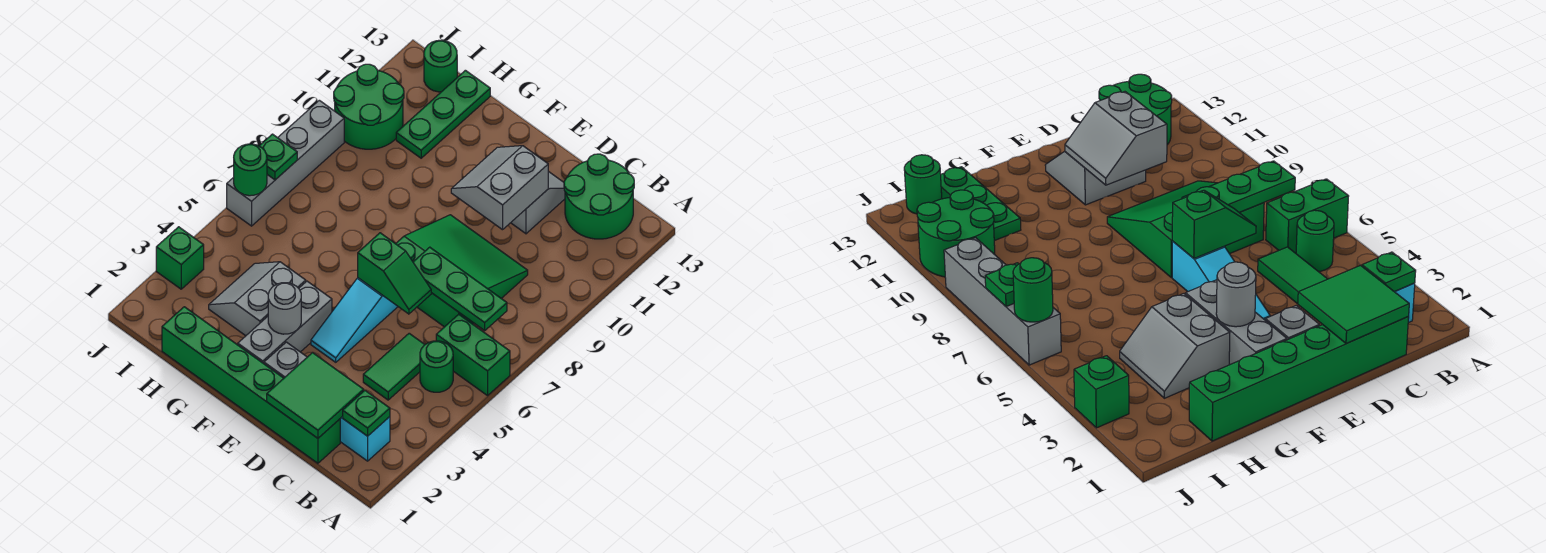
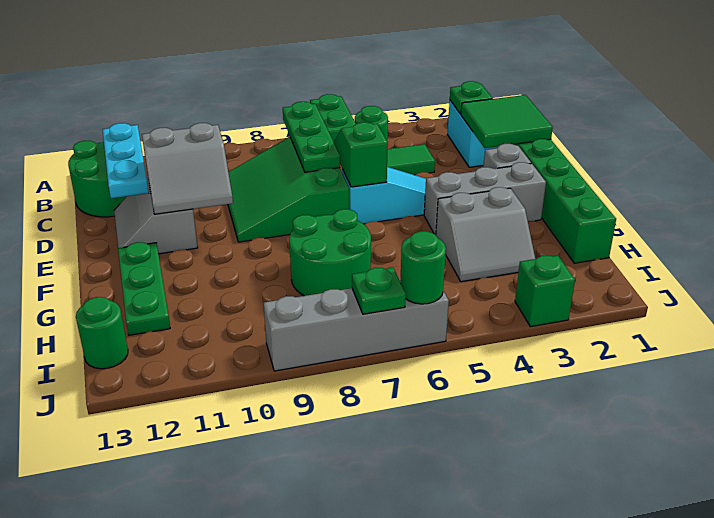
none -> cyan 1x3 plate [102,123,149,198]
grey 1x1 round brick [268,283,301,334] -> none
green 1x3 plate [396,70,490,158] -> green 1x3 plate turned to [118,242,170,335]
green 2x2 round brick [334,64,404,149] -> green 2x2 round brick moved to [289,209,371,296]

